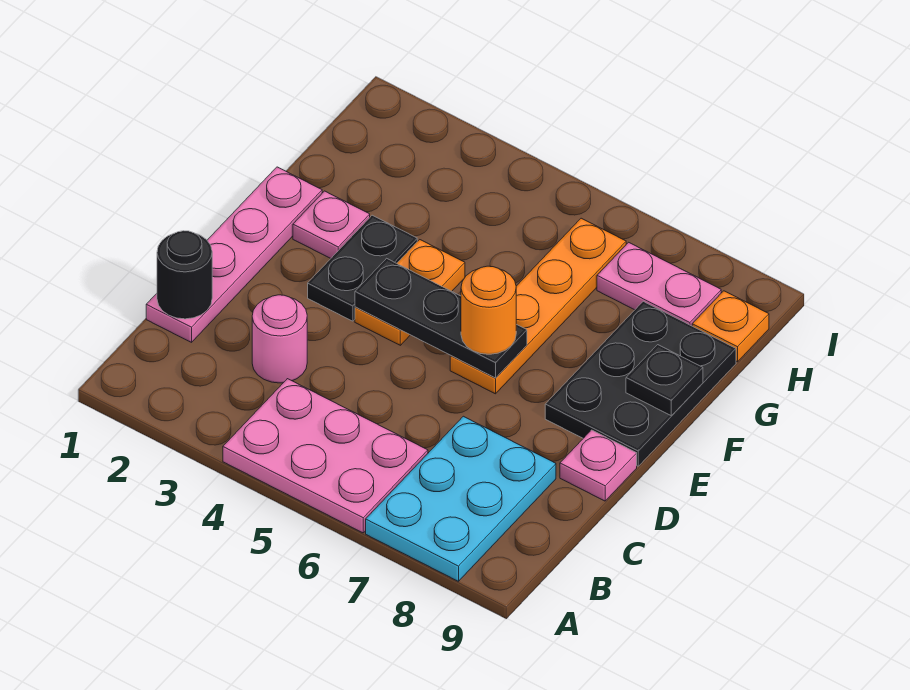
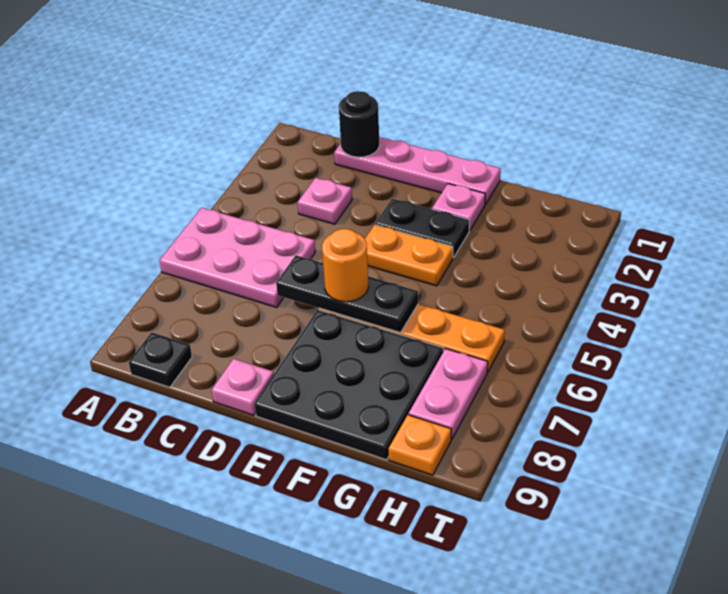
pink 2x3 plate [223,379,428,533] -> pink 2x3 plate turned to [160,208,315,308]
cyan 2x3 plate [366,416,556,581] -> none
pink 1x1 round brick [252,295,307,383] -> pink 1x1 plate [298,178,352,224]
black 1x3 plate [355,258,527,378] -> black 1x3 plate turned to [276,255,418,333]
black 2x3 plate [545,301,736,466] -> black 3x3 plate [254,310,443,460]
black 1x1 plate [626,345,703,416] -> black 1x1 plate moved to [129,332,192,387]

